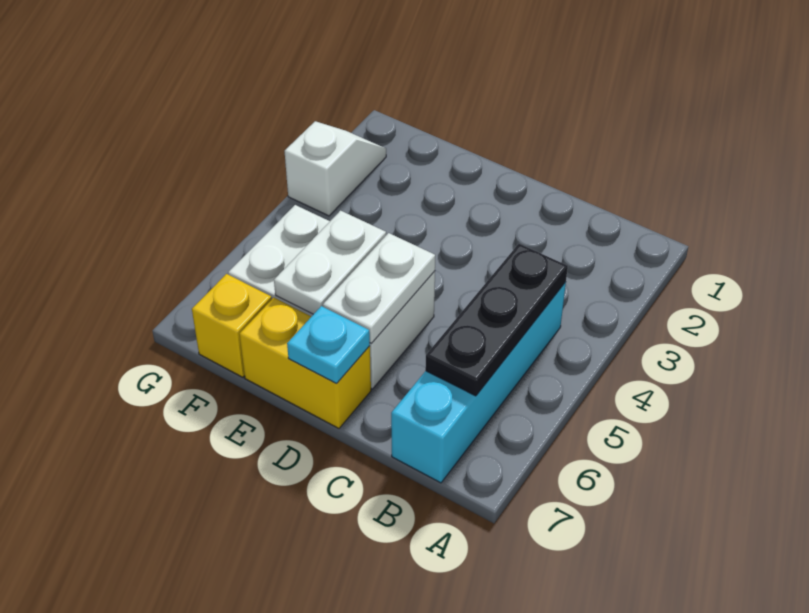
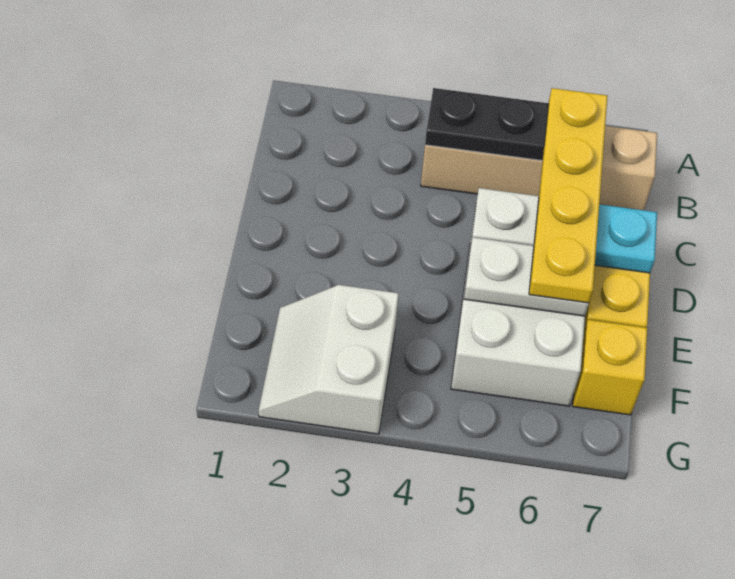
cyan 1x4 brick [391,282,566,483] -> tan 1x4 brick [421,126,657,210]
none -> yellow 1x4 plate [529,88,607,303]
white 1x2 slope [285,121,386,216] -> white 2x2 slope [259,285,399,434]

